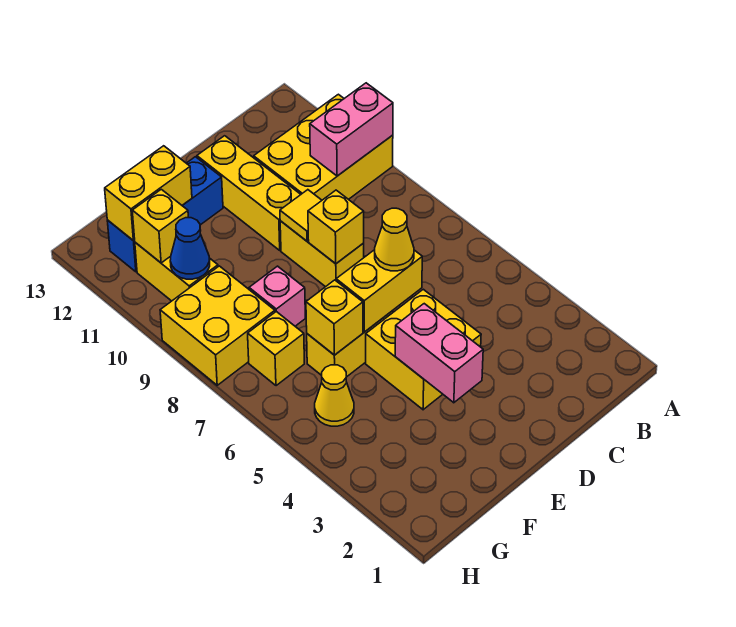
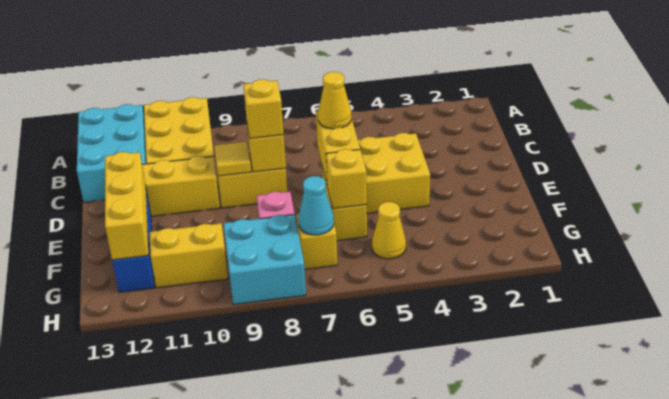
pink 1x2 brick [310,83,393,176] -> none
none -> cyan 2x3 brick [77,104,147,202]
pink 1x2 brick [395,304,483,403] -> none
yellow 1x2 brick [105,146,192,241] -> yellow 1x3 brick [105,152,149,260]
none -> cyan 1x1 cone [298,176,334,235]
yellow 2x2 brick [160,266,275,385] -> cyan 2x2 brick [224,215,306,305]
blue 1x1 cone [170,218,210,279] -> none
yellow 1x1 brick [132,189,188,263] -> yellow 1x1 brick moved to [243,79,284,138]

